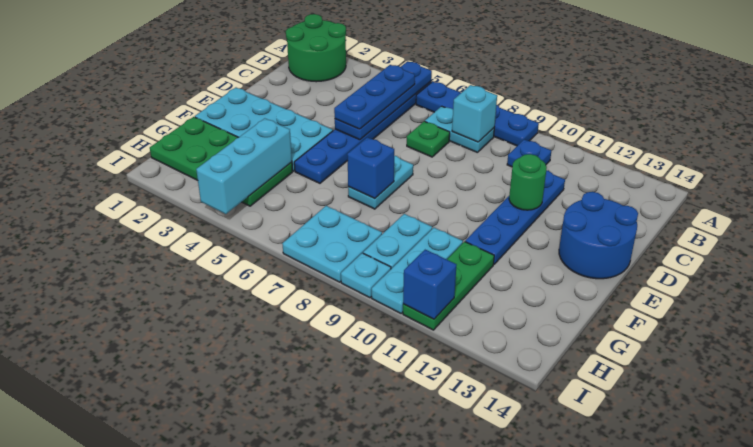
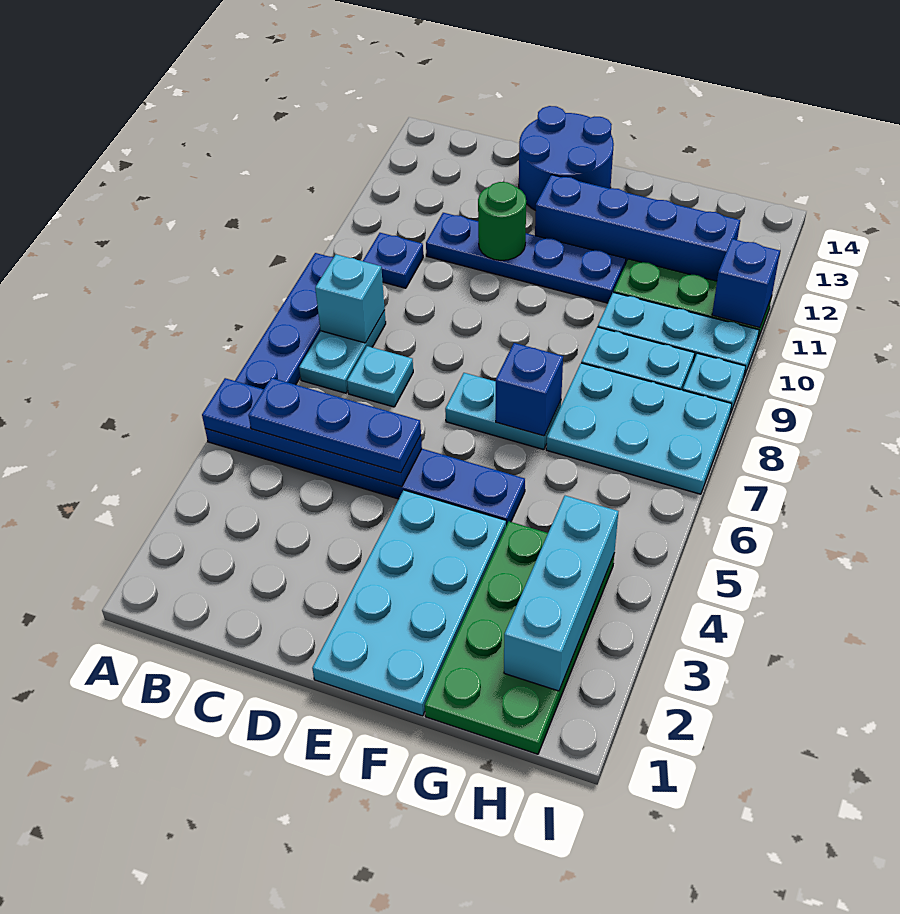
green 2x2 round brick [286,14,346,82] -> none
green 1x1 plate [407,121,450,157] -> cyan 1x1 plate [347,346,413,407]
none -> blue 1x4 brick [535,175,740,281]
cyan 1x3 brick [196,118,292,214] -> cyan 1x3 brick turned to [504,496,618,691]
cyan 2x2 plate [282,206,382,282] -> cyan 2x3 plate [546,363,732,494]

